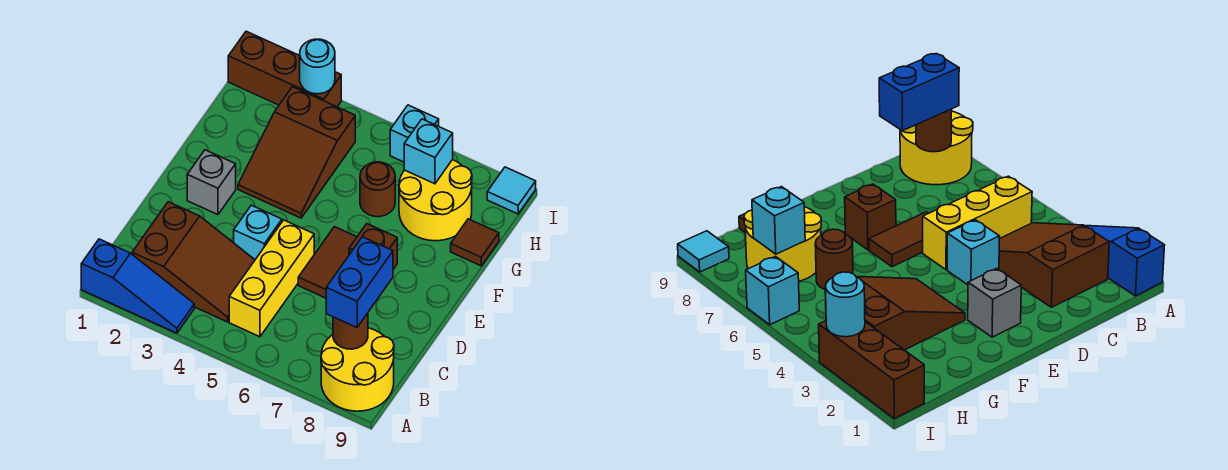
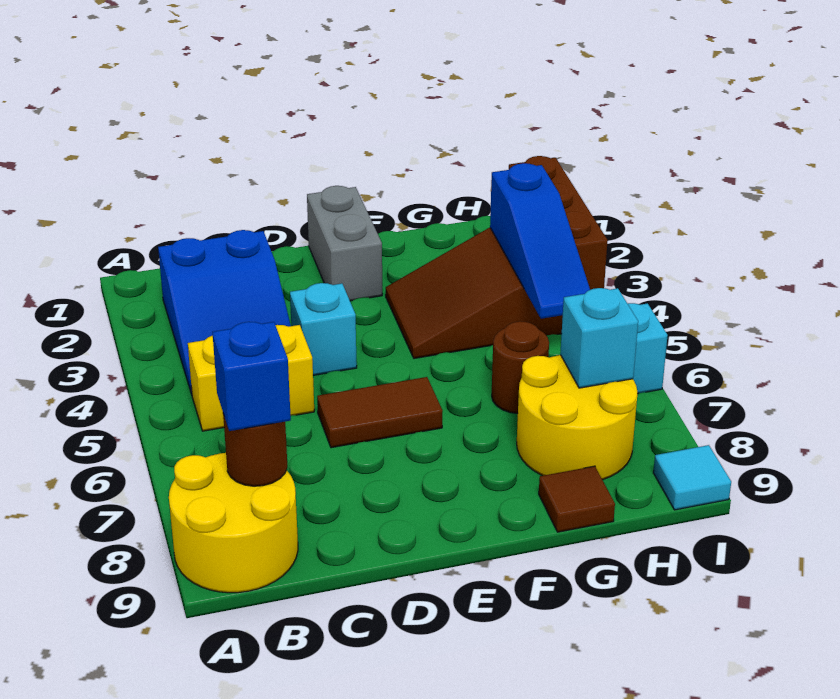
blue 1x3 slope [81,239,194,333] -> blue 1x3 slope moved to [490,163,590,319]
brown 2x3 slope [132,202,255,322] -> blue 2x3 slope [158,230,291,394]
yellow 1x3 brick [229,220,314,337] -> yellow 1x2 brick [188,325,314,431]
blue 1x2 brick [326,237,393,328] -> blue 1x1 brick [212,322,291,431]
grey 1x1 brick [187,150,236,215] -> grey 1x2 brick [307,186,382,301]
brown 1x1 brick [349,224,397,269] -> none
cyan 1x1 round brick [300,39,335,94] -> none

